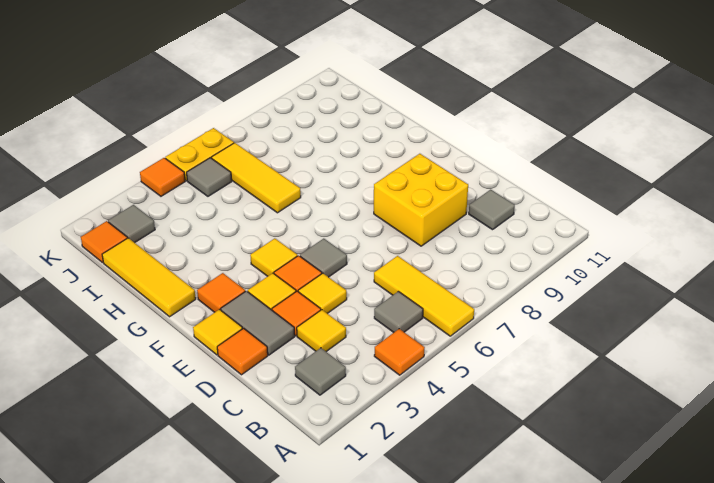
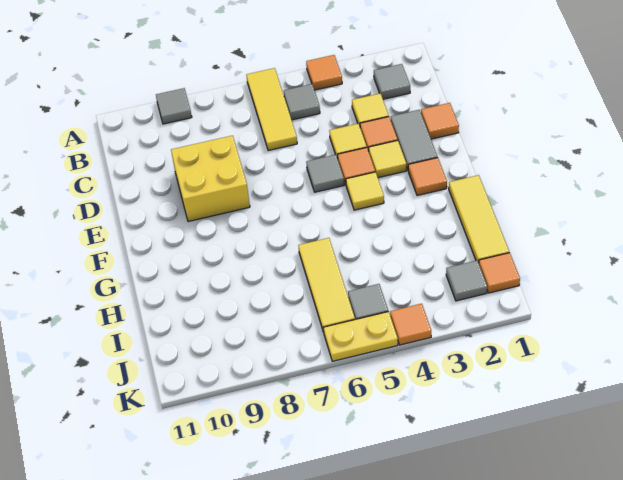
grey 1x1 tile [469,190,515,230] -> grey 1x1 tile moved to [156,88,192,124]
yellow 1x1 tile [193,309,242,355] -> none

